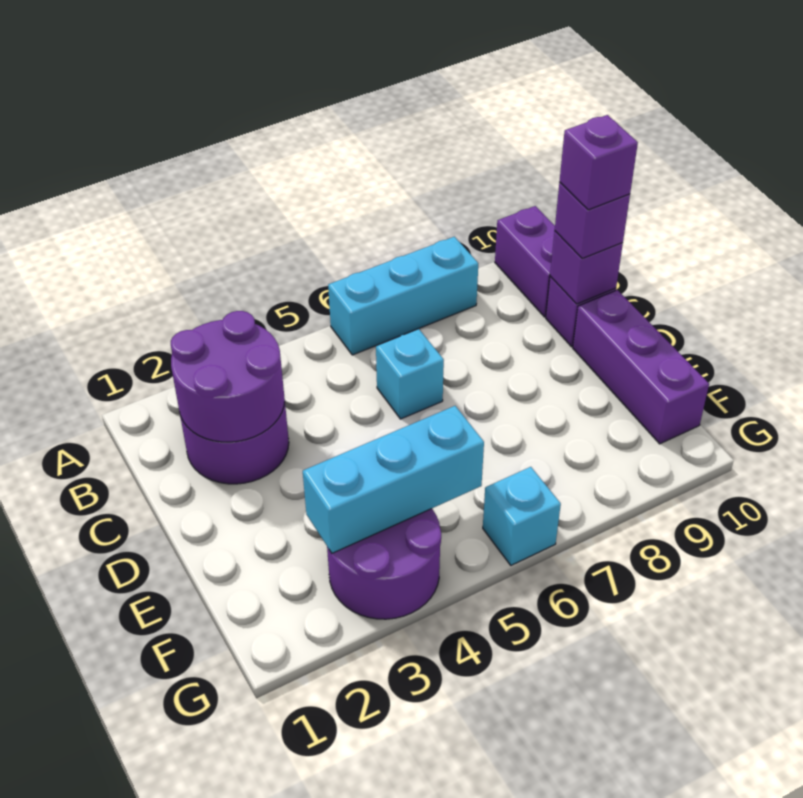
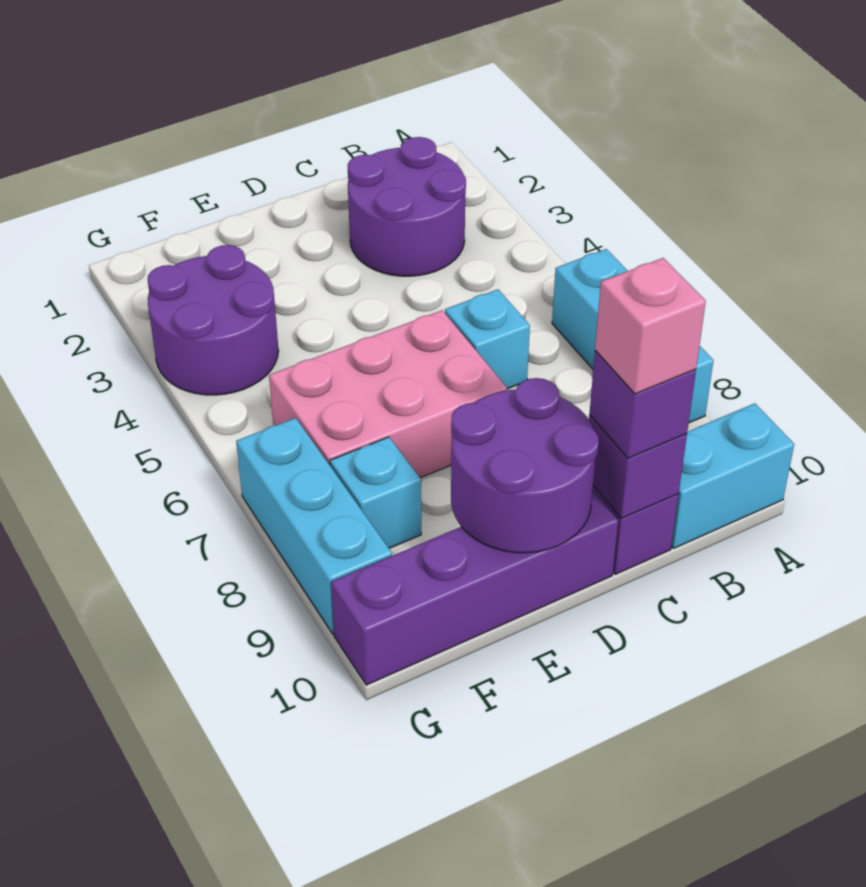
purple 1x2 brick [495,206,555,317] -> cyan 1x2 brick [671,403,794,548]
purple 2x2 round brick [171,311,285,442] -> purple 2x2 round brick moved to [451,378,599,553]
purple 1x1 brick [559,115,638,210] -> pink 1x1 brick [595,258,706,394]
none -> pink 2x3 brick [269,310,507,478]
purple 1x3 brick [573,290,709,444] -> purple 1x4 brick [331,491,618,685]
cyan 1x3 brick [303,406,484,553] -> cyan 1x3 brick moved to [236,418,392,634]
cyan 1x1 brick [483,467,561,565] -> cyan 1x1 brick moved to [330,437,421,548]

